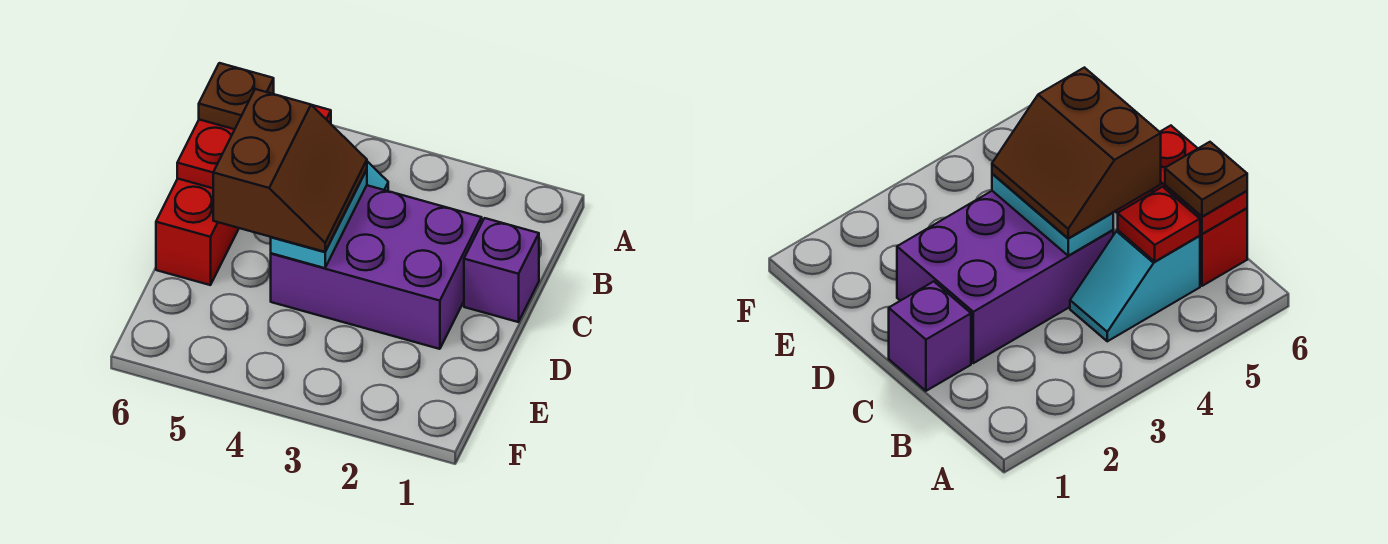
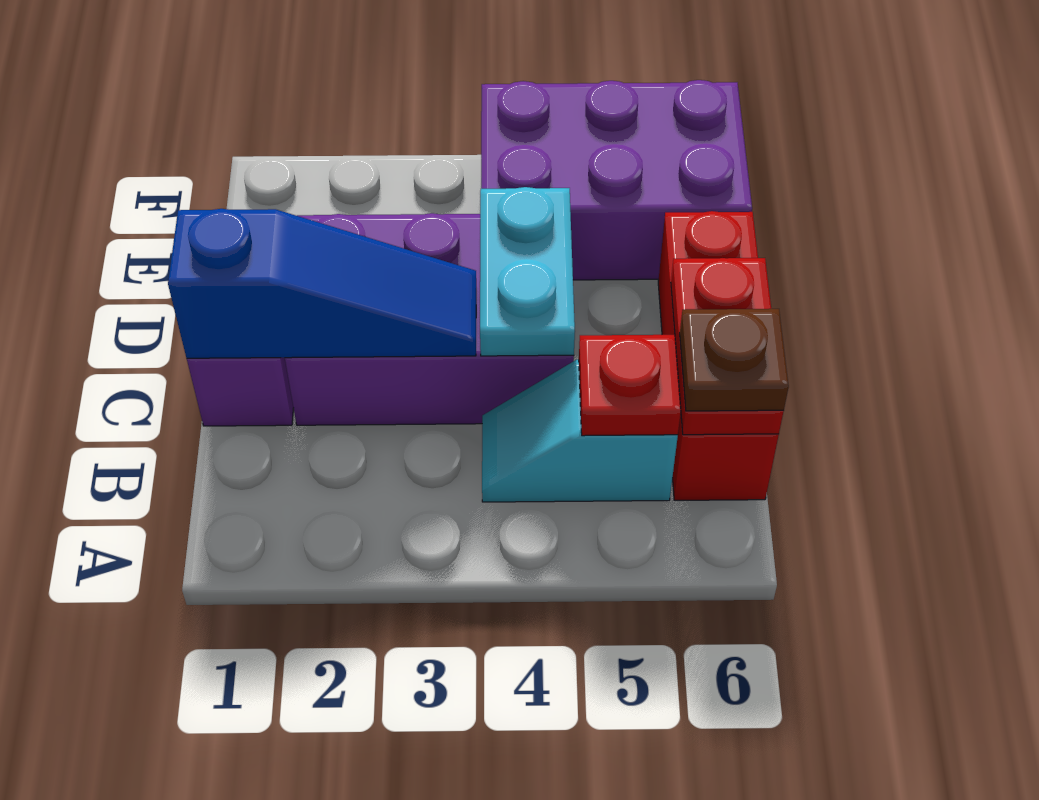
none -> blue 1x3 slope [168,209,476,358]
brown 2x2 slope [213,89,367,252] -> none
none -> purple 2x3 brick [481,80,752,280]

